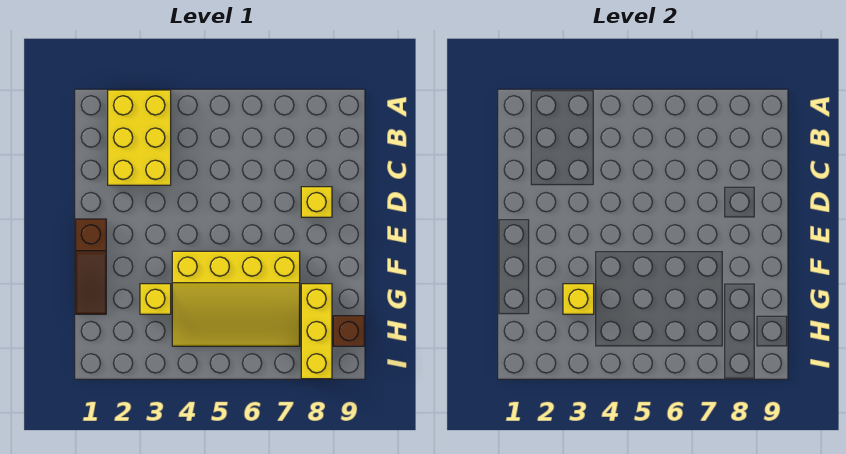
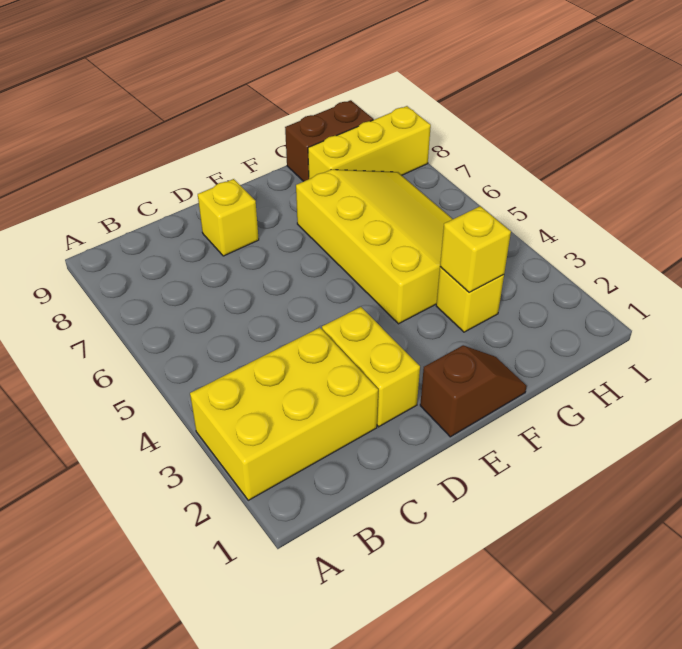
none -> yellow 1x2 brick [322,307,420,427]
brown 1x3 slope [76,219,106,314] -> brown 1x2 slope [420,346,527,437]
brown 1x1 brick [333,316,364,346] -> brown 1x2 brick [285,100,373,181]

